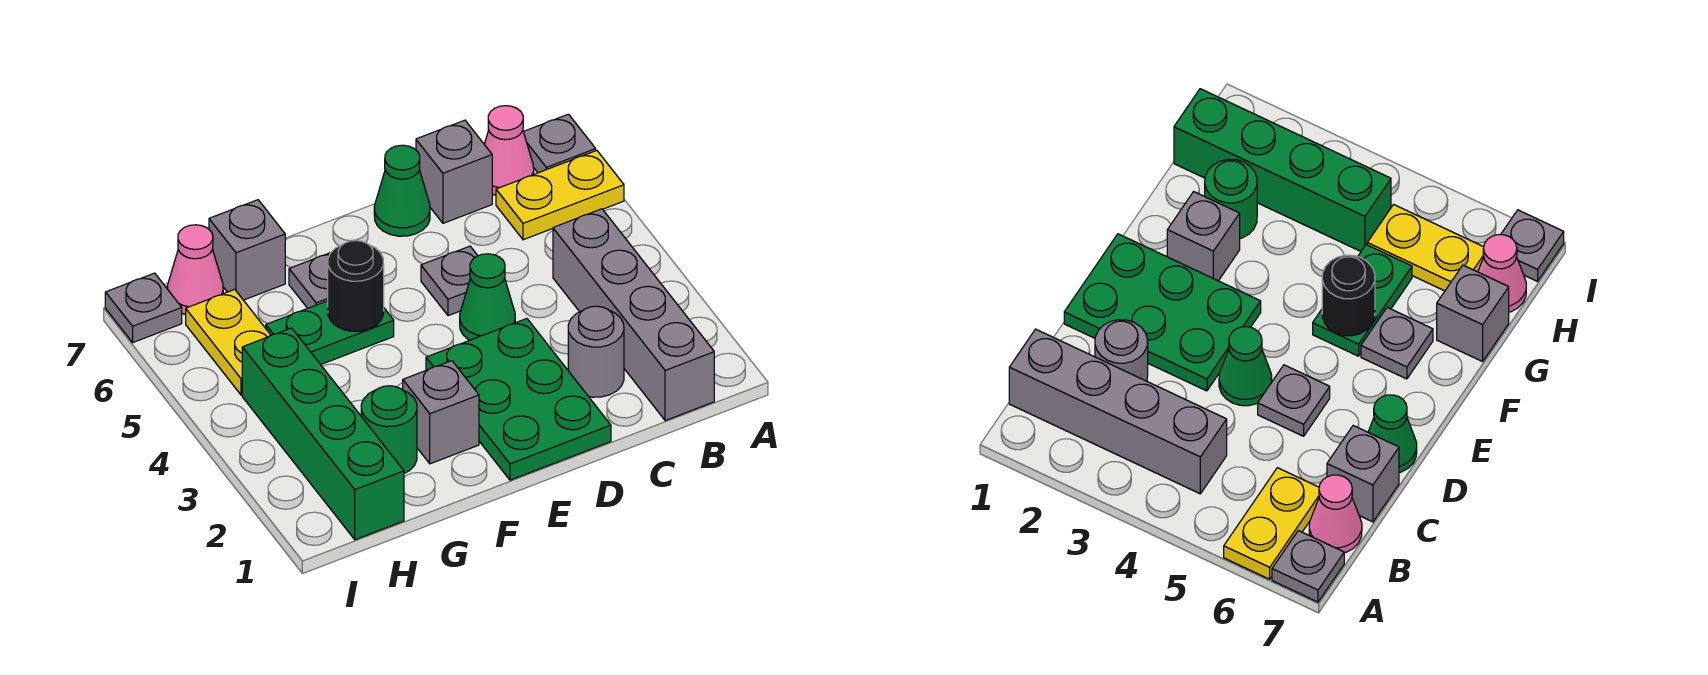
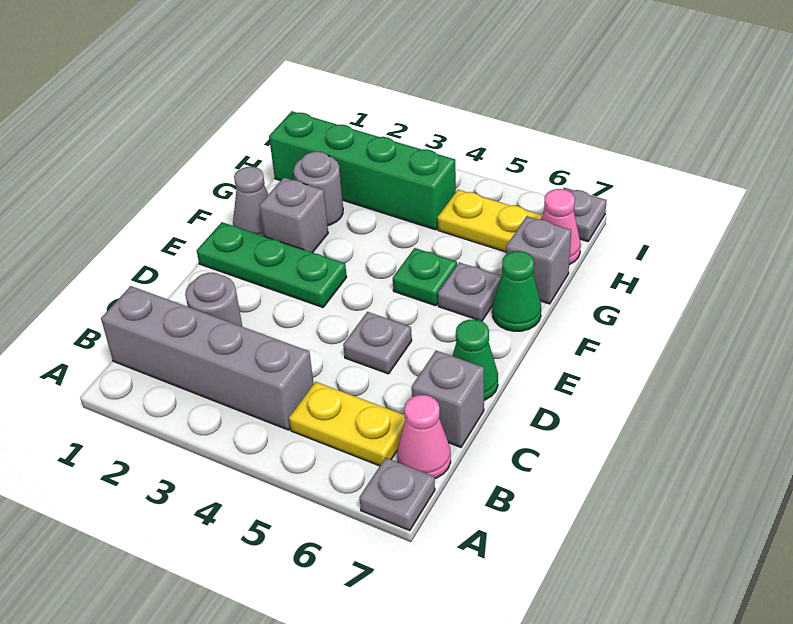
yellow 1x2 plate [496,150,624,240] -> yellow 1x2 plate turned to [289,382,405,466]
green 2x3 plate [426,319,611,480] -> green 1x3 plate [197,222,347,307]
green 1x1 cone [460,254,515,340] -> green 1x1 cone moved to [492,251,541,331]
none -> grey 1x1 cone [233,167,268,236]
green 1x2 plate [266,301,394,365] -> green 1x1 plate [393,248,457,306]
black 1x1 round brick [328,241,384,331] -> none
green 1x1 round brick [361,386,417,473] -> grey 1x1 round brick [294,152,343,226]

